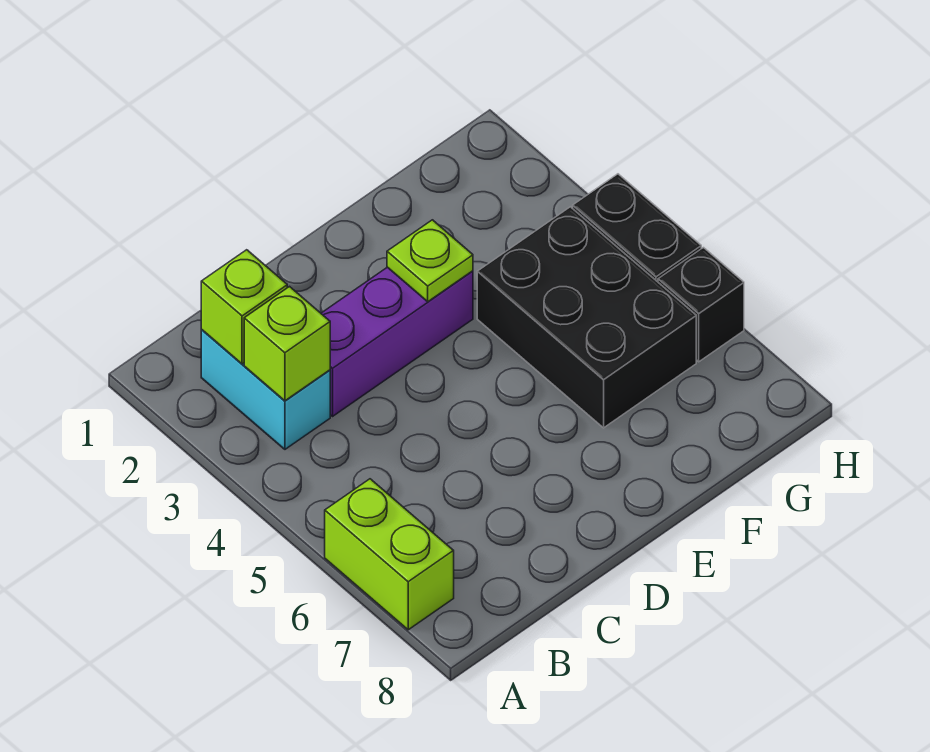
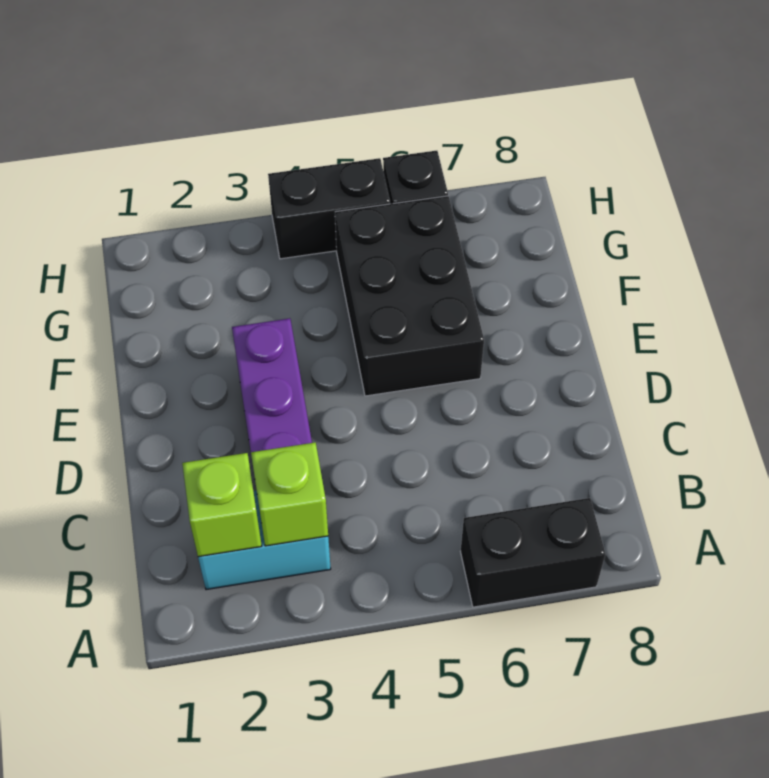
lime 1x2 brick [325,479,454,630] -> black 1x2 brick [461,498,606,607]
lime 1x1 plate [387,220,473,302] -> none
black 2x3 brick [477,207,696,428] -> black 2x3 brick turned to [335,196,484,396]

